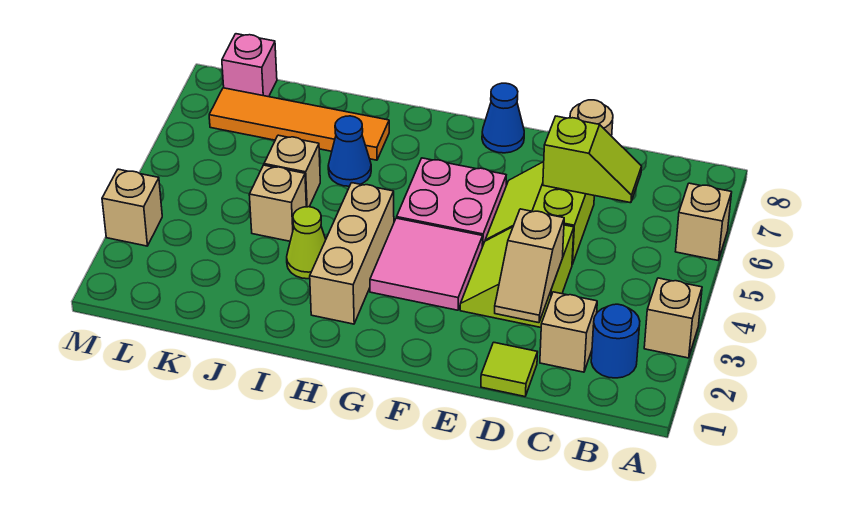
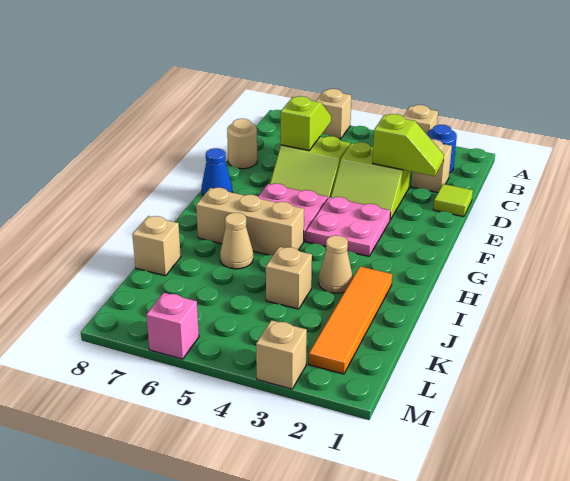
tan 1x2 slope [495,209,564,323] -> lime 1x2 slope [373,114,444,176]
pink 2x2 tile [370,218,483,310] -> pink 2x2 plate [306,197,391,256]
tan 1x3 brick [310,183,394,324] -> tan 1x3 brick moved to [196,188,304,255]
lime 1x1 cone [287,207,326,279] -> tan 1x1 cone [319,235,353,293]
blue 1x1 cone [328,116,371,186] -> tan 1x1 cone [220,213,253,269]
orange 1x4 tile [209,88,389,160] -> orange 1x4 tile moved to [309,266,392,374]
tan 1x1 brick [264,135,320,207] -> tan 1x1 brick moved to [132,216,181,276]
pink 1x1 brick [222,34,277,97] -> pink 1x1 brick moved to [146,293,199,359]

